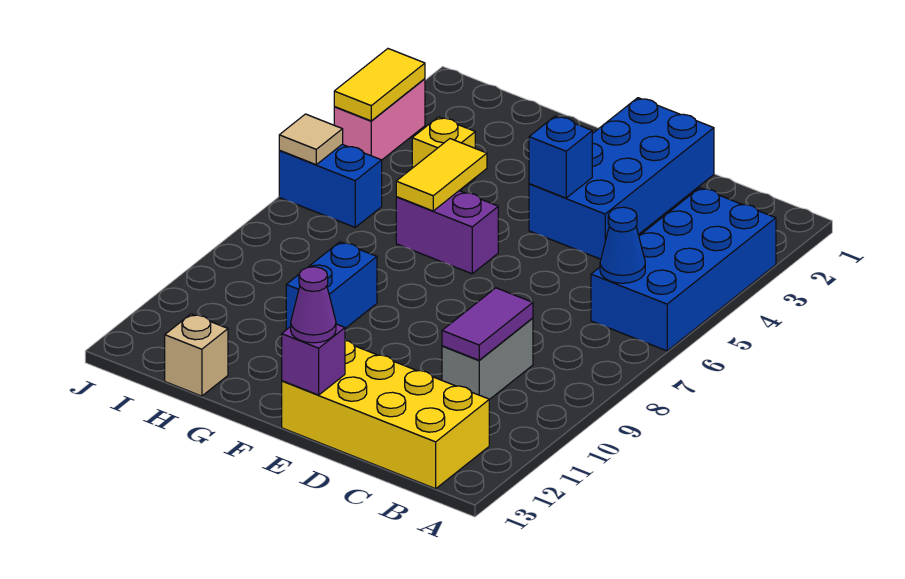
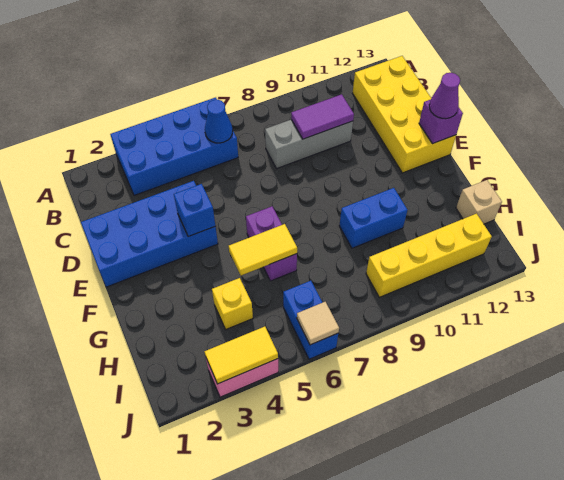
grey 1x2 brick [442,318,533,400] -> grey 1x3 brick [265,120,353,169]
none -> yellow 1x4 brick [366,213,492,297]

